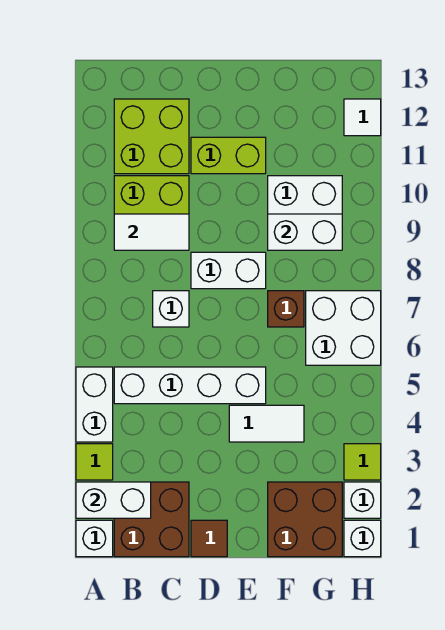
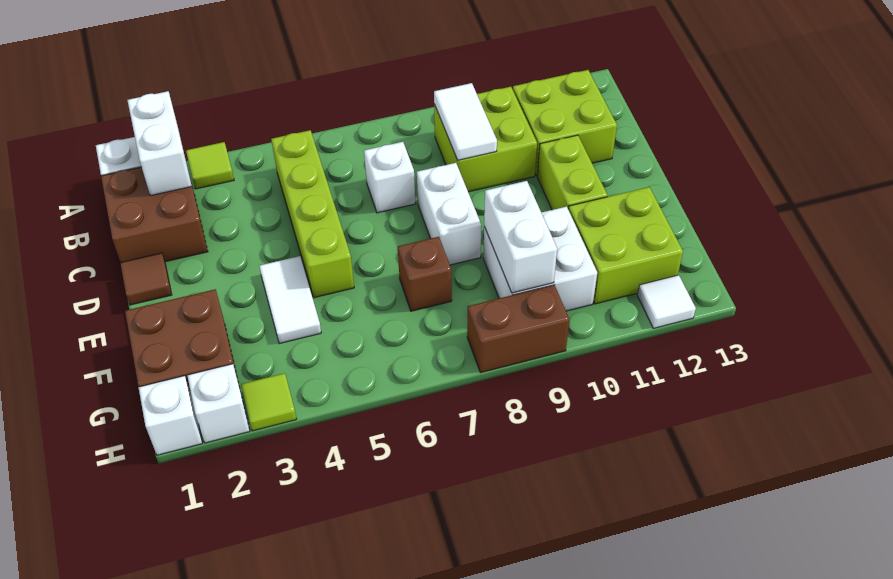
white 1x2 brick [76,367,113,442] -> none
white 1x4 brick [114,367,266,404] -> lime 1x4 brick [271,130,354,298]
none -> lime 2x2 brick [568,187,683,304]
white 2x2 brick [306,291,381,365] -> none
none -> brown 1x2 brick [467,285,569,372]

